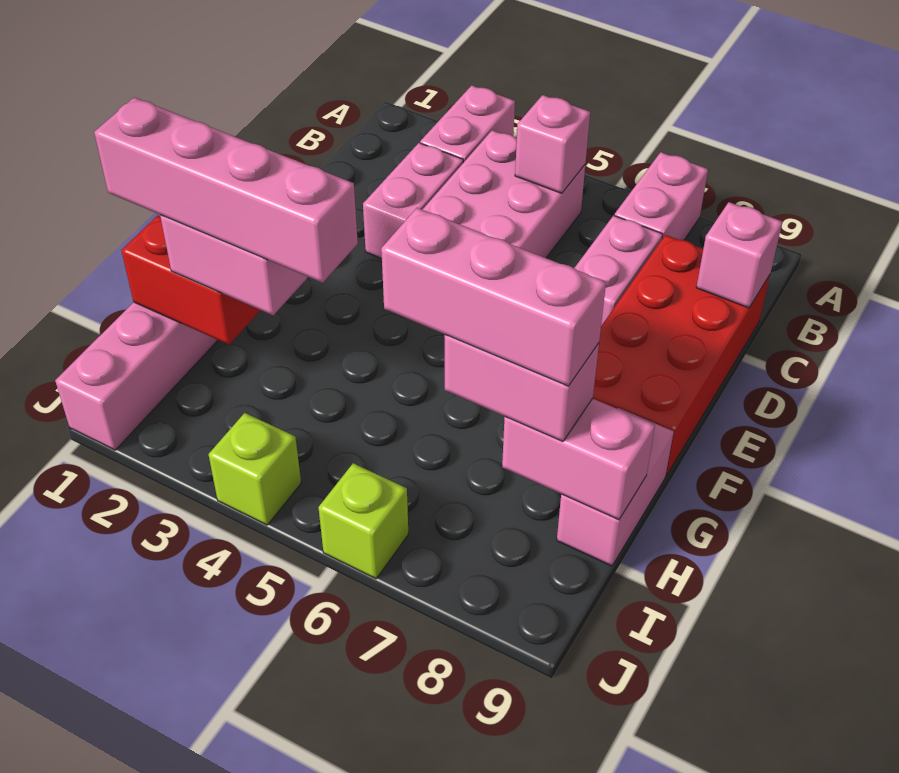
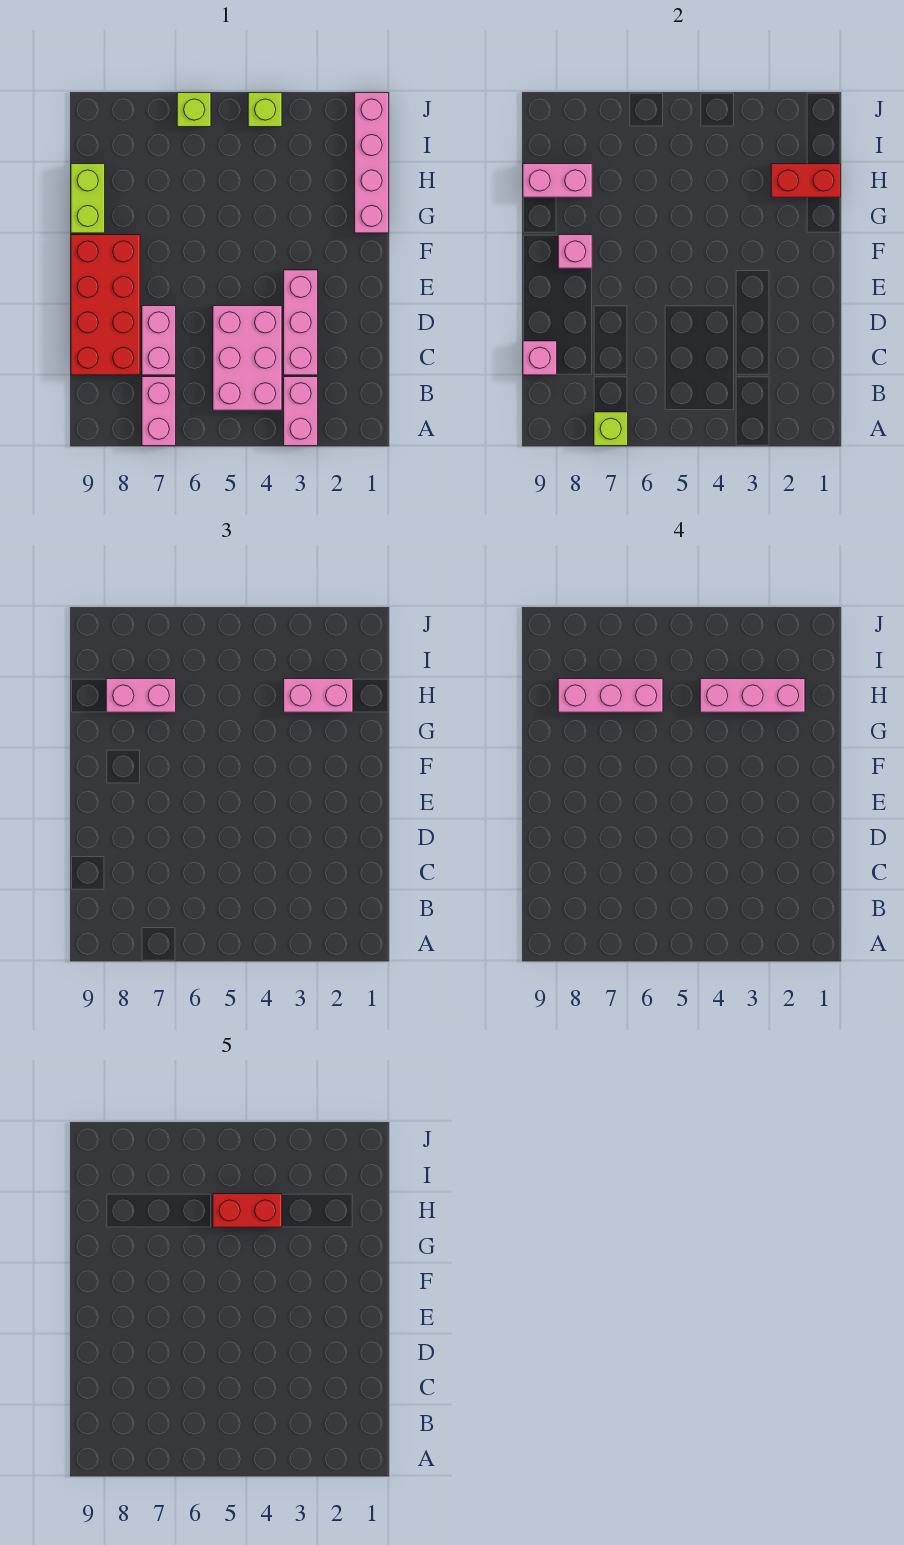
none -> lime 1x1 brick [594,412,628,446]
pink 1x1 brick [515,95,590,193] -> pink 1x1 brick moved to [558,235,592,268]
pink 1x2 brick [363,143,463,259] -> pink 1x3 brick [284,270,318,375]
pink 1x2 brick [557,408,674,566] -> lime 1x2 brick [71,164,105,233]
pink 1x4 brick [94,97,358,283] -> pink 1x3 brick [700,679,805,712]
none -> red 1x2 brick [213,1194,282,1227]

